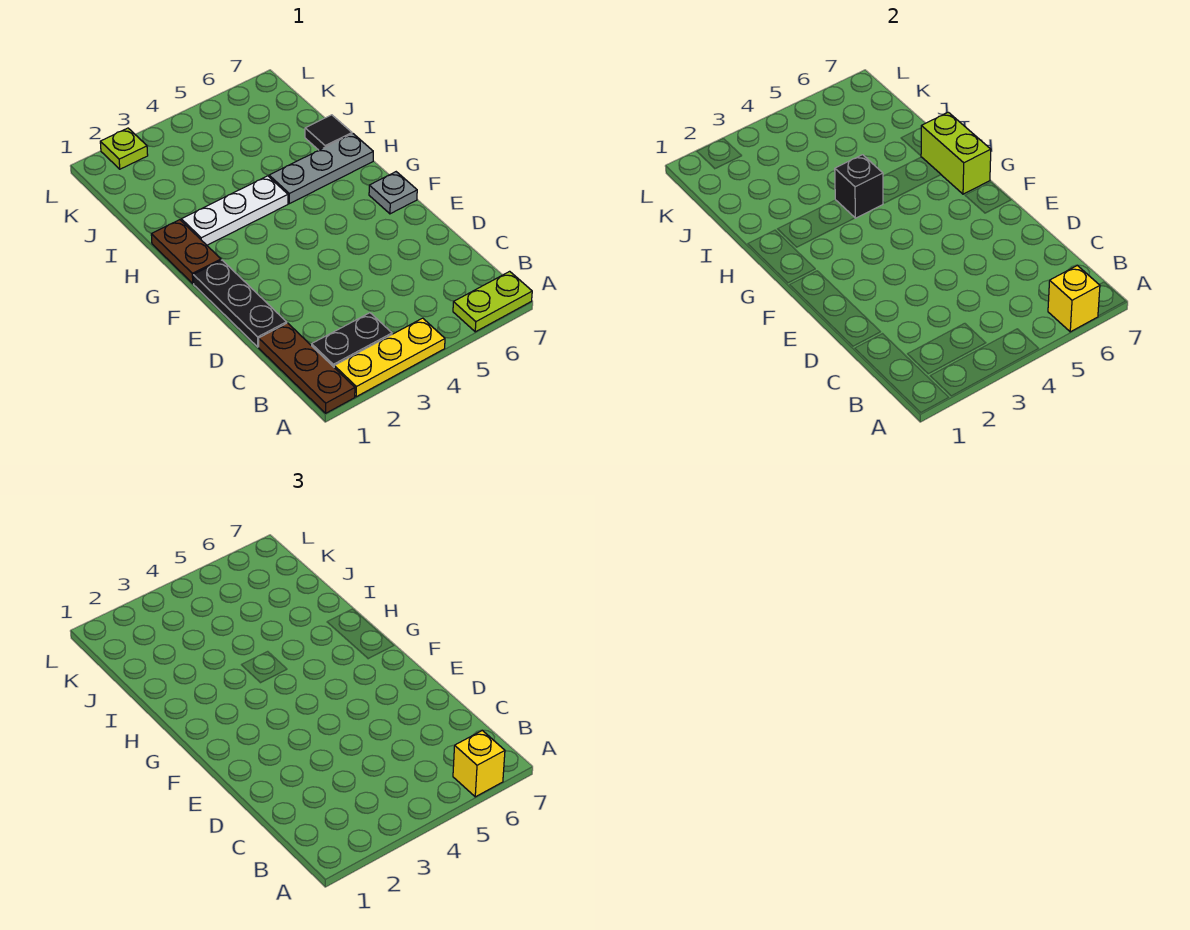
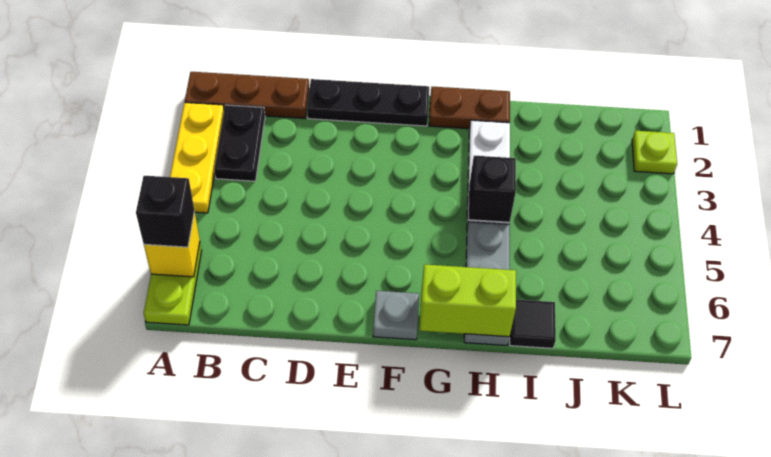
yellow 1x1 brick [453,731,505,797] -> black 1x1 brick [136,176,194,247]

